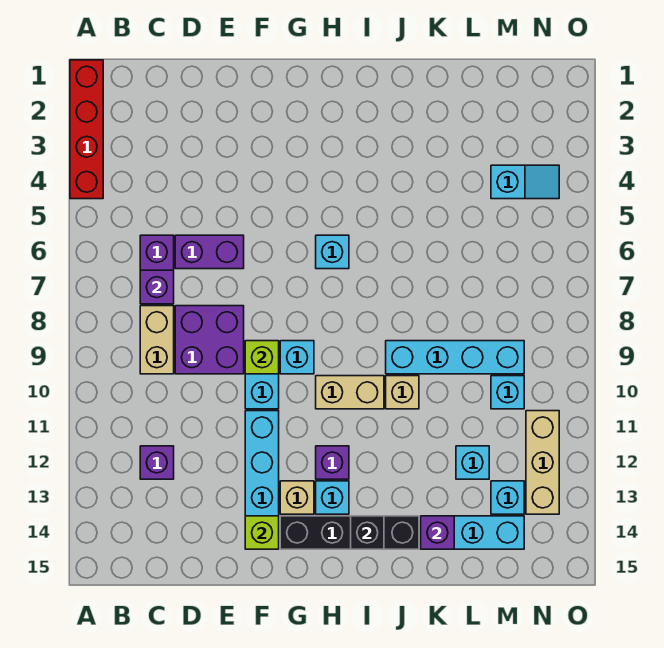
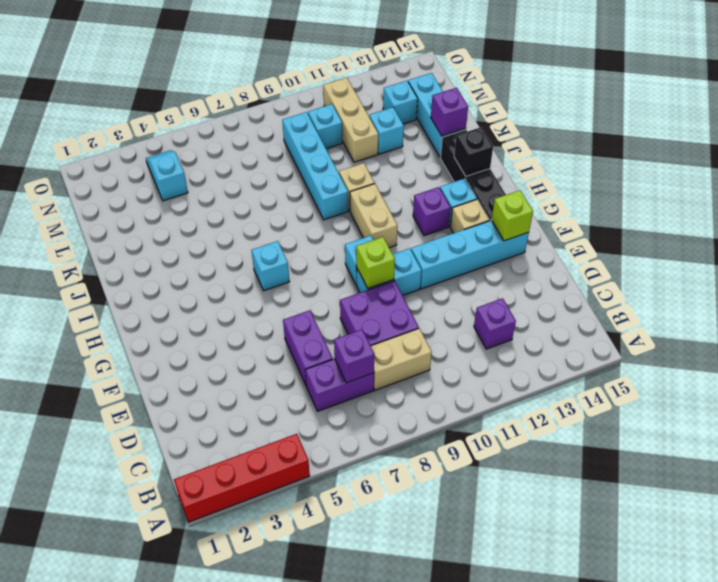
tan 1x3 brick [526,411,559,514] -> tan 1x3 brick turned to [323,78,378,162]

